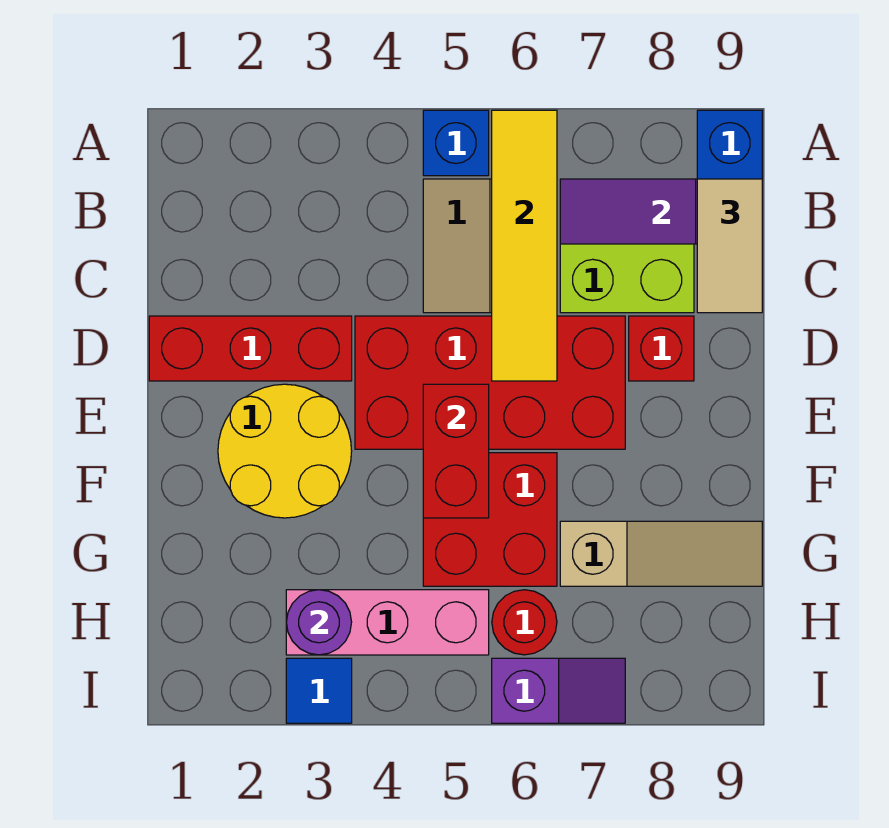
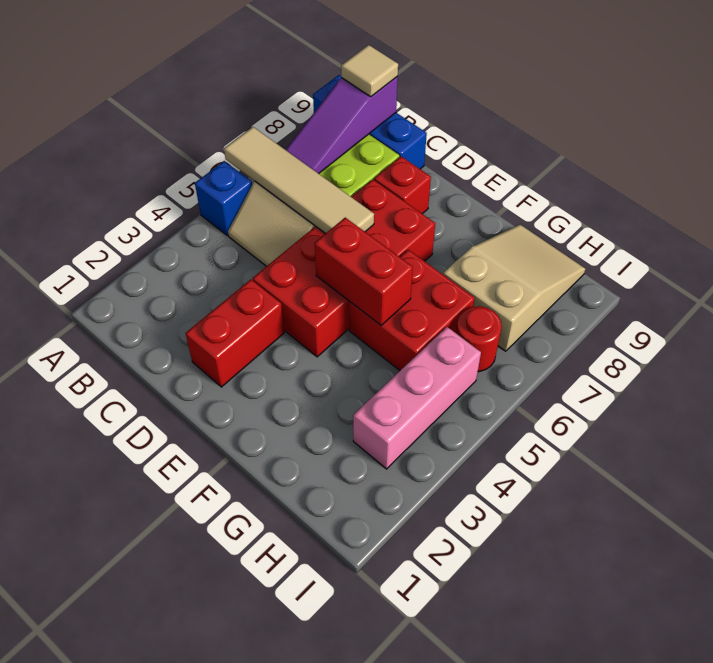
yellow 1x4 tile [492,110,557,381] -> tan 1x4 tile [224,127,374,234]
tan 1x2 tile [697,179,762,313] -> tan 1x1 tile [341,45,398,97]
red 1x3 brick [149,316,352,381] -> red 1x2 brick [185,280,284,387]
yellow 2x2 round brick [218,384,352,518] -> none
tan 1x3 slope [560,521,762,586] -> tan 2x3 slope [443,225,585,351]
purple 1x1 round brick [286,590,352,655] -> none
blue 1x1 tile [286,658,352,723] -> none
purple 1x2 slope [492,658,625,723] -> none

